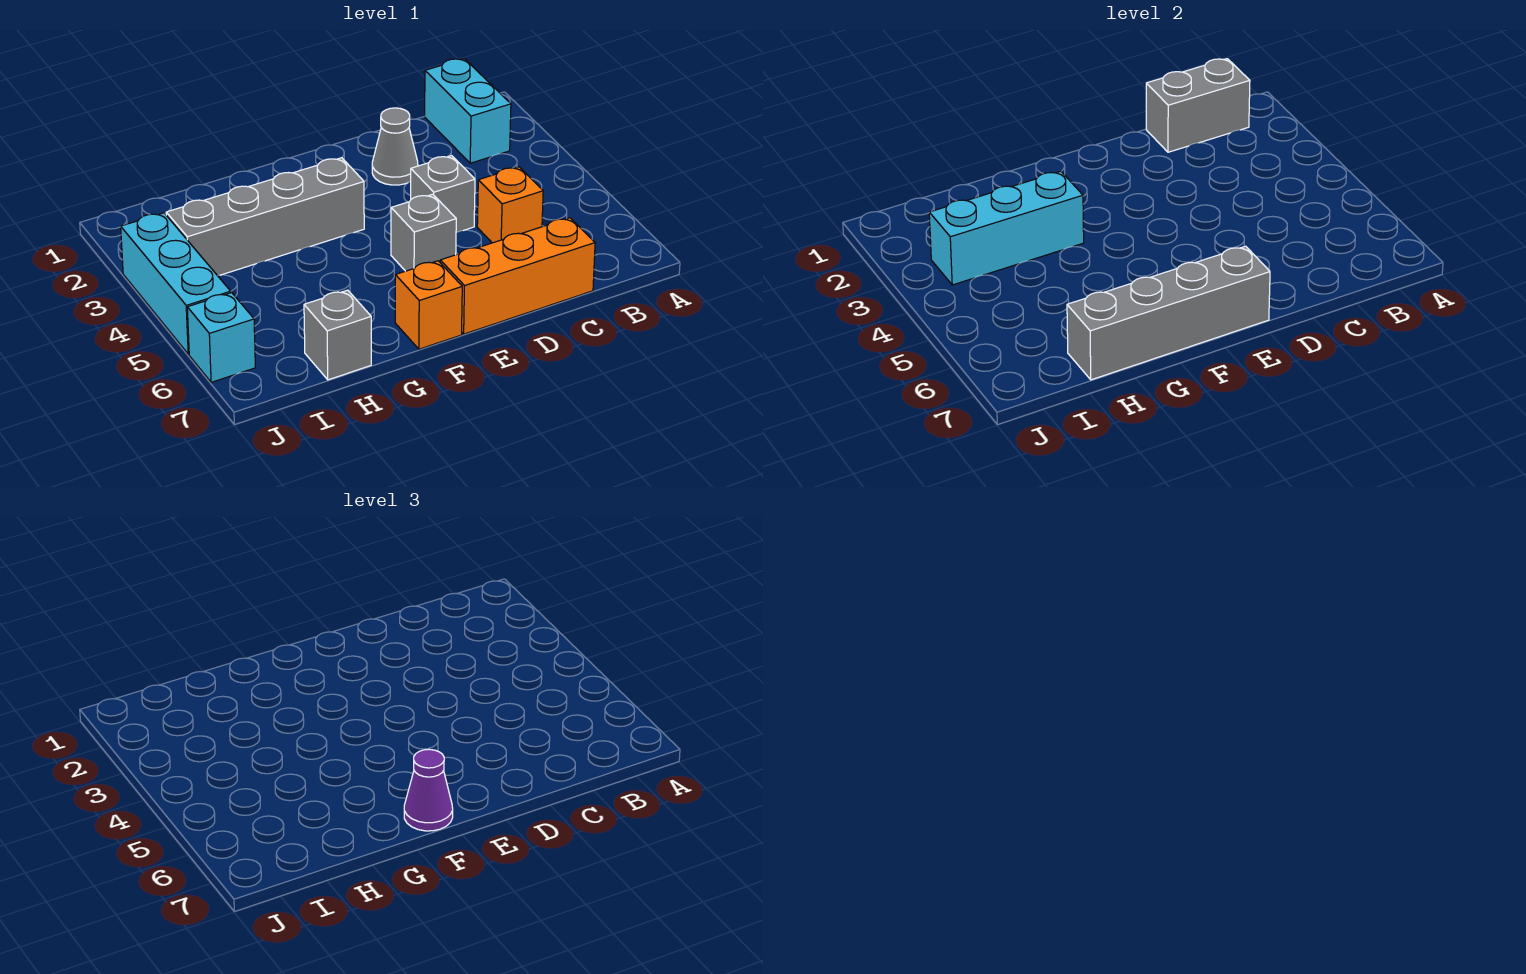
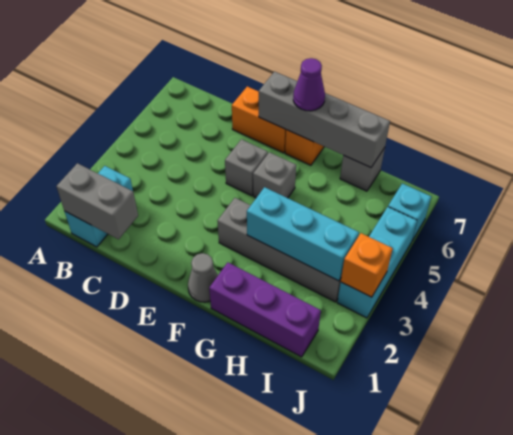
orange 1x1 brick [477,167,543,243] -> orange 1x1 brick moved to [341,233,393,297]
orange 1x3 brick [440,218,595,334] -> orange 1x2 brick [232,87,286,153]
grey 1x1 cone [372,108,418,185] -> grey 1x1 cone moved to [188,253,218,302]
grey 1x1 brick [411,156,475,233] -> grey 1x1 brick moved to [253,152,296,198]
none -> purple 1x3 brick [209,262,321,357]

